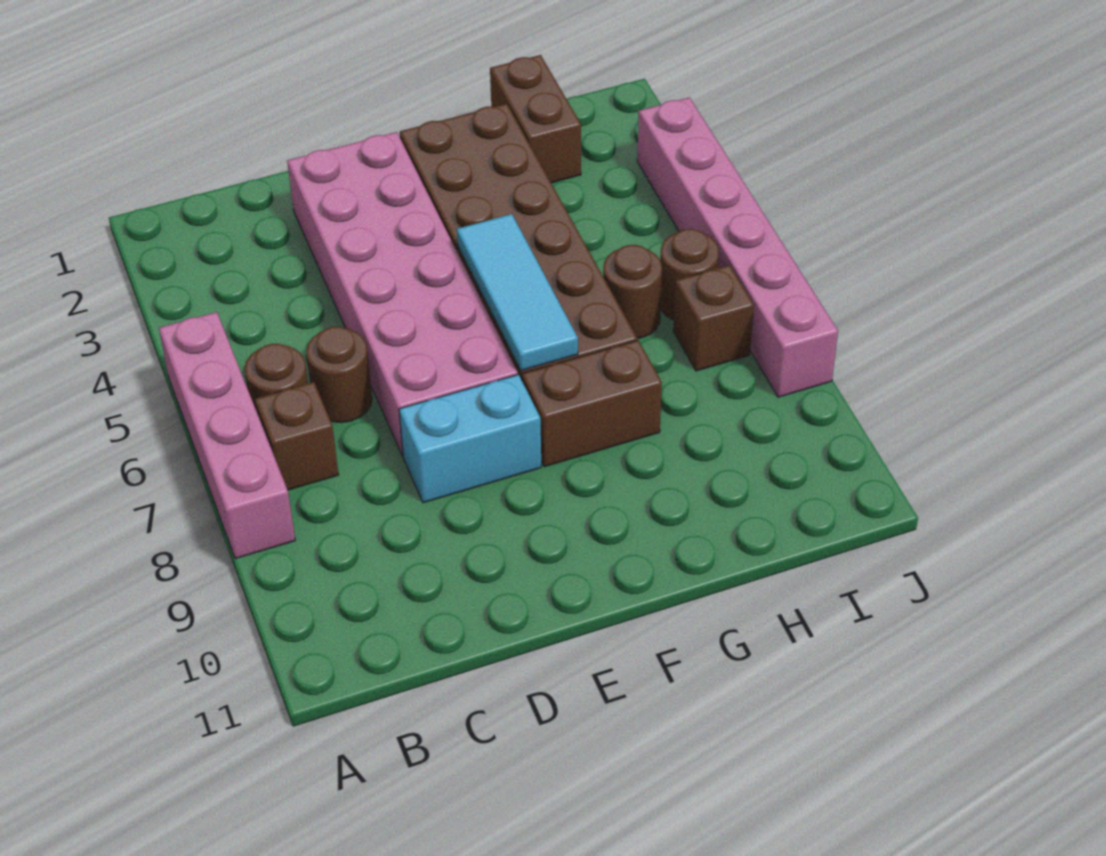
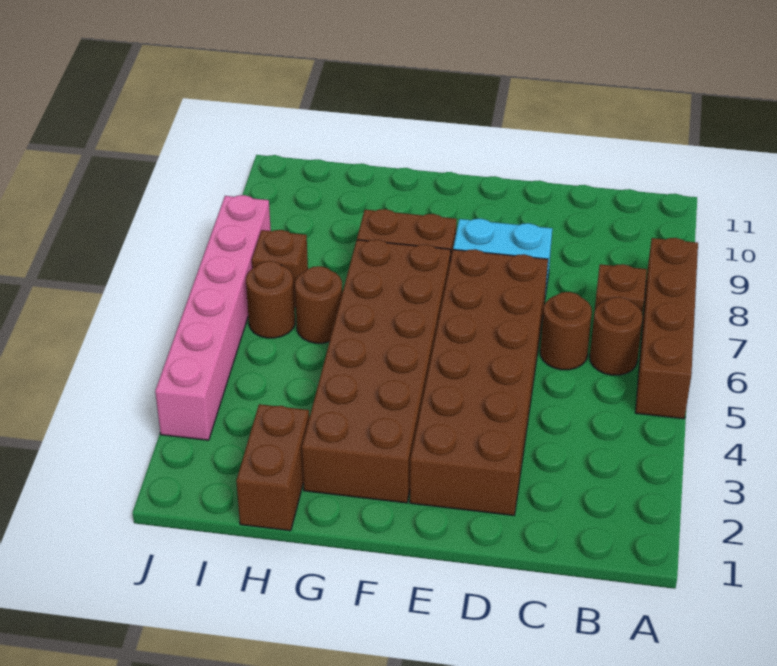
pink 1x4 brick [159,312,295,559] -> brown 1x4 brick [635,238,698,419]
pink 2x6 brick [287,132,518,456] -> brown 2x6 brick [410,249,548,515]
cyan 1x3 tile [457,214,578,371] -> none

